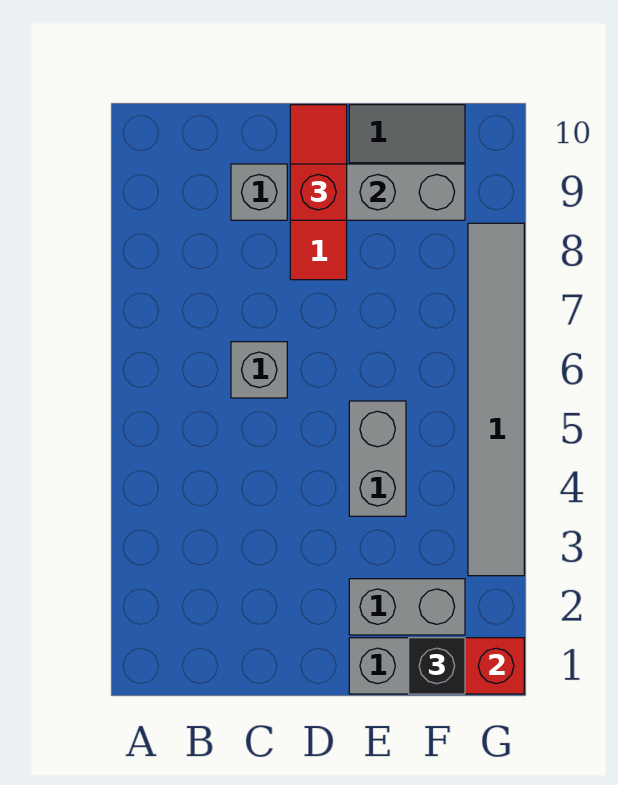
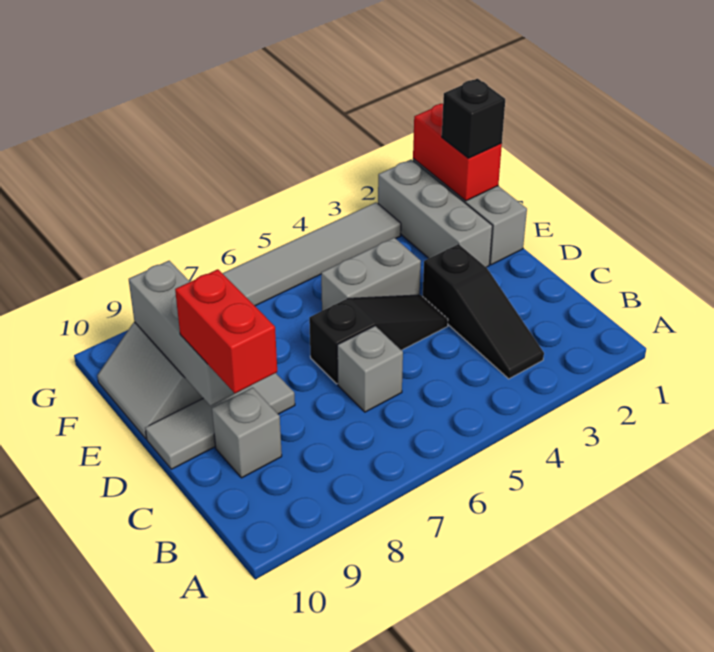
none -> black 1x3 slope [423,244,544,379]
none -> black 1x3 slope [309,295,448,384]
red 1x3 tile [290,105,347,280] -> grey 1x3 tile [145,373,295,469]
red 1x1 brick [290,164,347,220] -> red 1x2 brick [175,269,277,393]
grey 1x2 brick [349,579,465,635] -> grey 1x3 brick [378,159,493,267]

